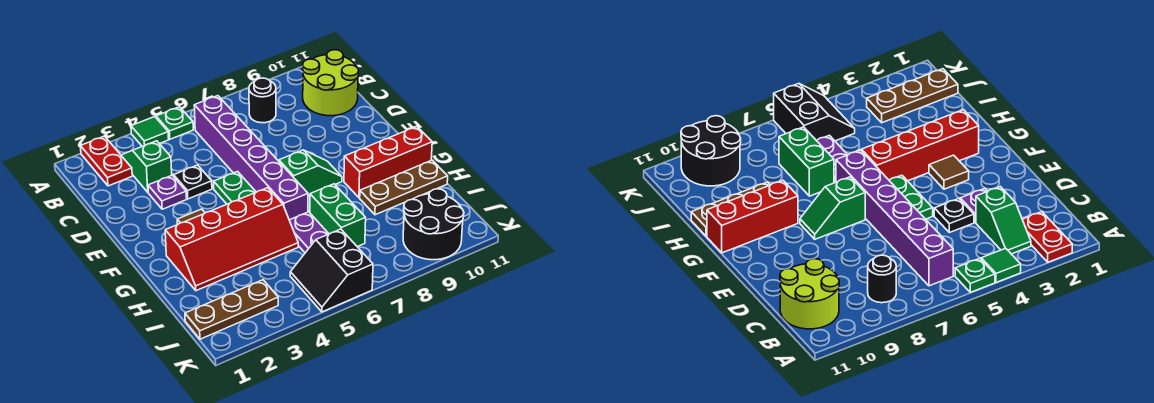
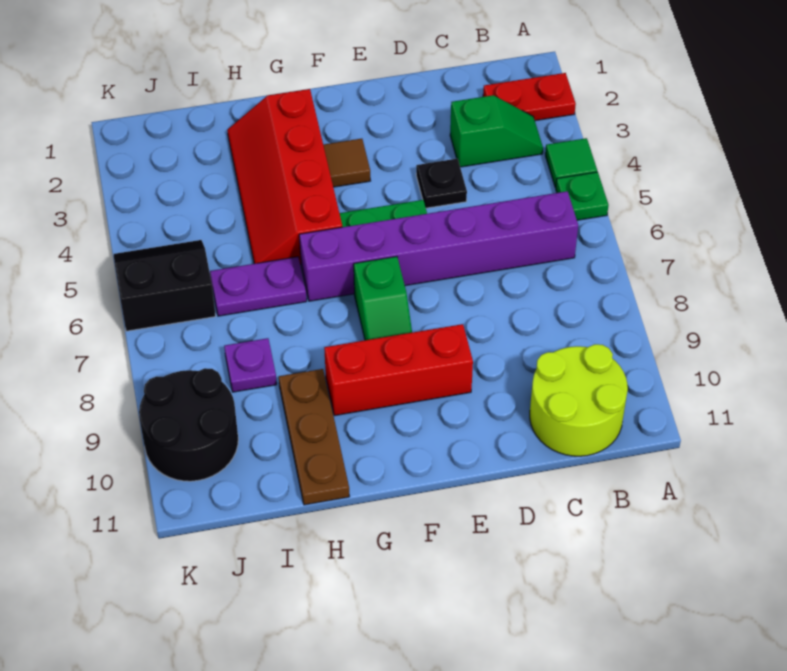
black 1x1 round brick [249,78,276,123] -> none
purple 1x1 plate [148,175,187,209] -> purple 1x1 plate moved to [224,338,277,392]
red 1x3 brick [344,126,432,198] -> red 1x3 brick turned to [324,324,473,416]
green 1x2 brick [310,184,366,247] -> none
brown 1x3 plate [185,280,278,339] -> none

